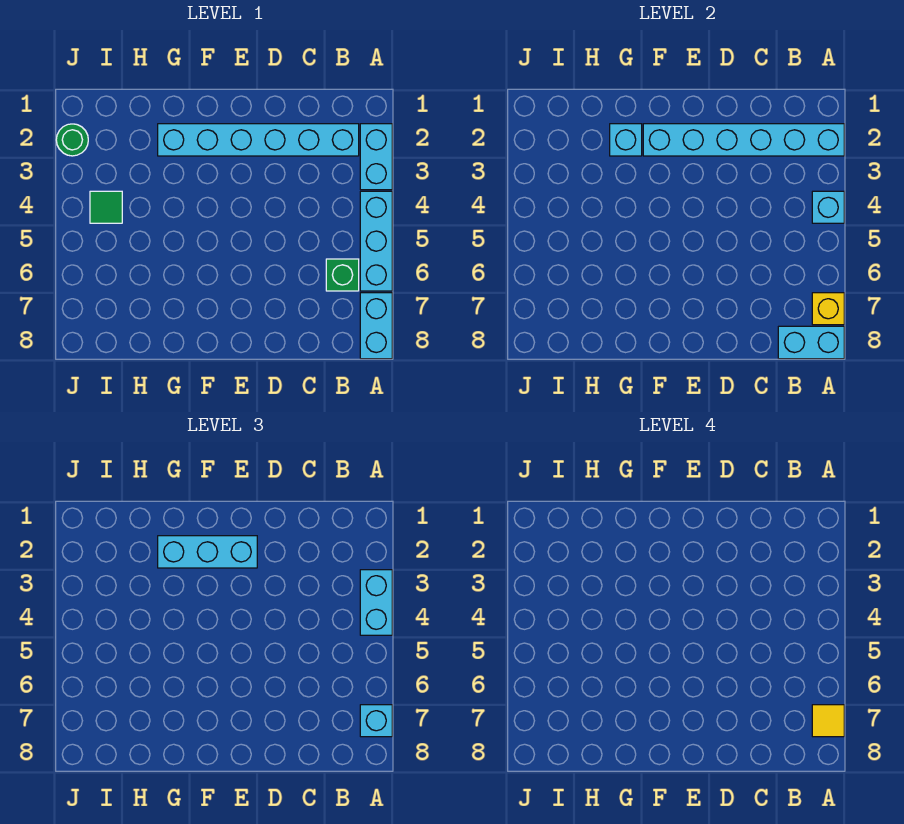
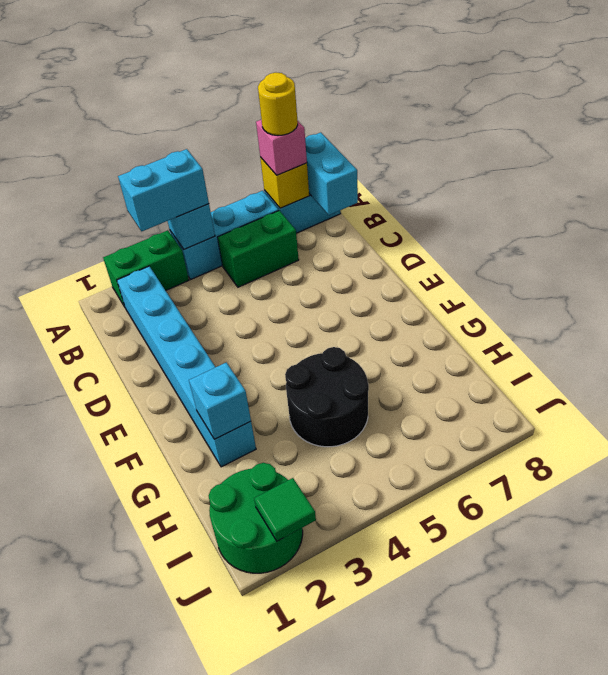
cyan 1x2 brick [360,124,392,190] -> green 1x2 brick [103,230,189,307]
cyan 1x6 brick [643,124,844,156] -> none
cyan 1x1 brick [360,705,392,737] -> pink 1x1 brick [256,119,307,175]
yellow 1x1 tile [812,705,844,737] -> yellow 1x1 round brick [258,73,298,136]
green 1x1 brick [326,259,359,291] -> green 1x2 brick [218,211,299,287]
cyan 1x3 brick [158,536,257,568] -> none
none -> black 2x2 round brick [285,347,369,447]
green 1x1 tile [90,191,122,223] -> green 1x1 tile moved to [254,478,316,541]
green 1x1 round brick [56,124,88,156] -> green 2x2 round brick [209,463,303,573]

